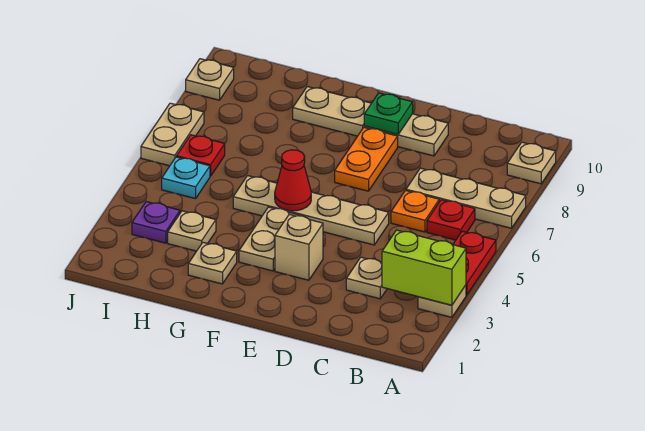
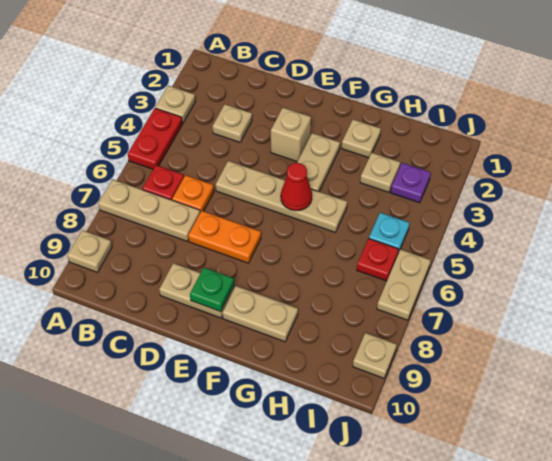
lime 1x2 brick [382,230,466,305] -> none
orange 1x2 plate [335,127,398,191] -> orange 1x2 plate turned to [188,211,261,263]

